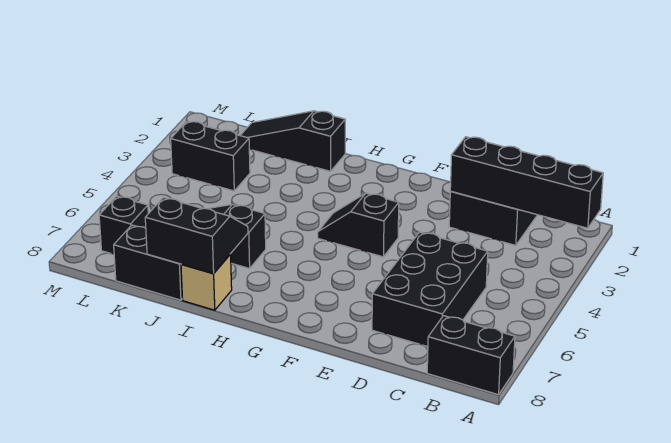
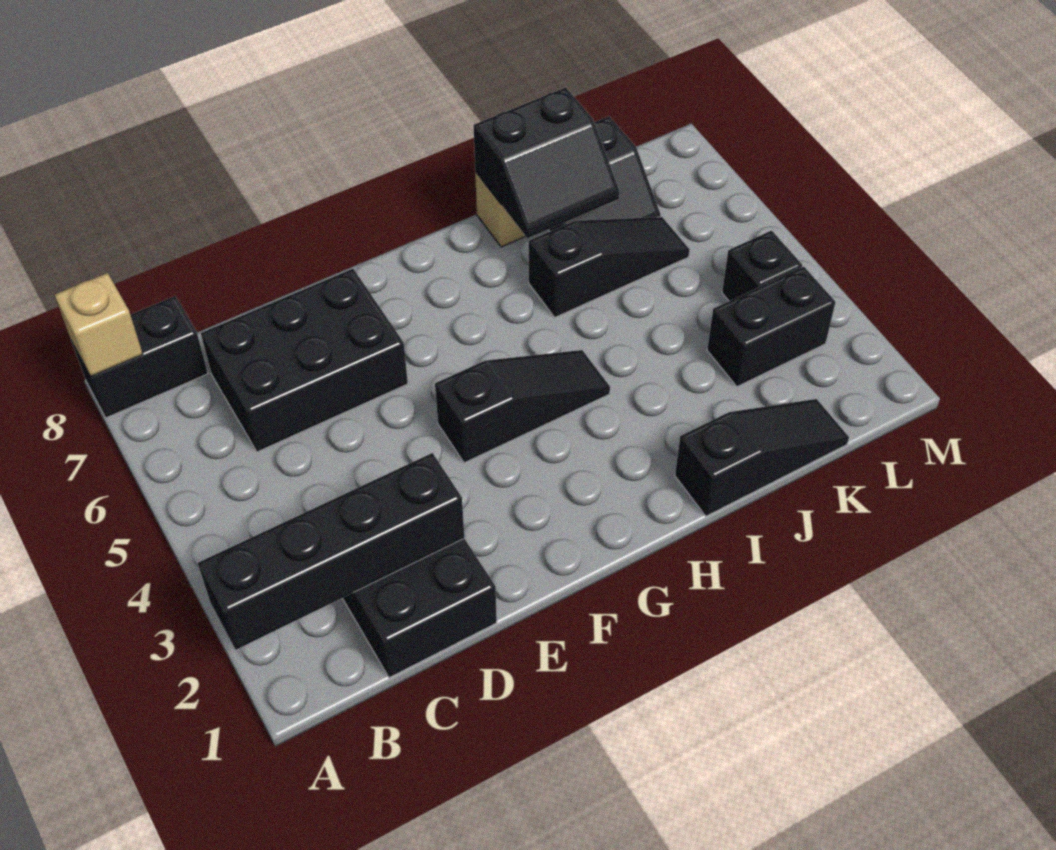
none -> tan 1x1 brick [54,273,143,377]
black 2x3 brick [372,232,488,347] -> black 2x3 brick turned to [201,269,408,452]
black 1x2 slope [318,193,399,257] -> black 1x3 slope [435,350,610,463]
black 1x1 brick [99,196,148,254] -> black 1x1 brick moved to [722,231,802,301]

